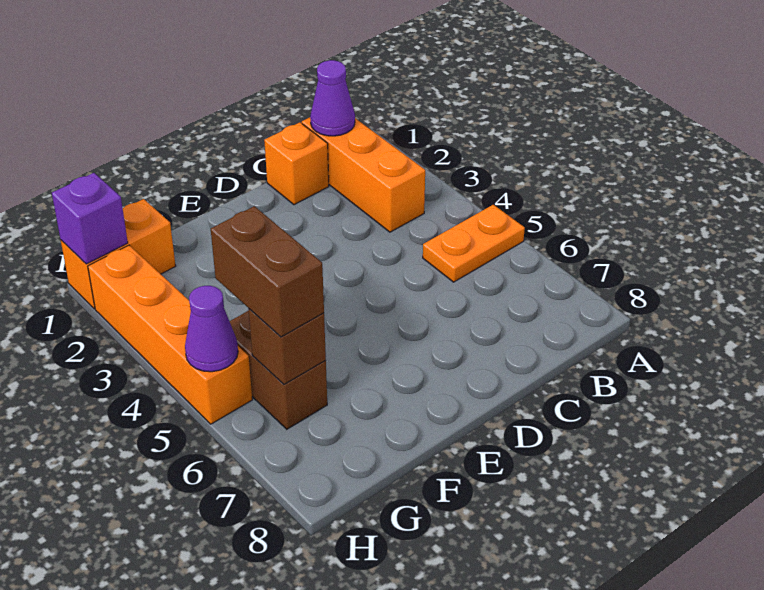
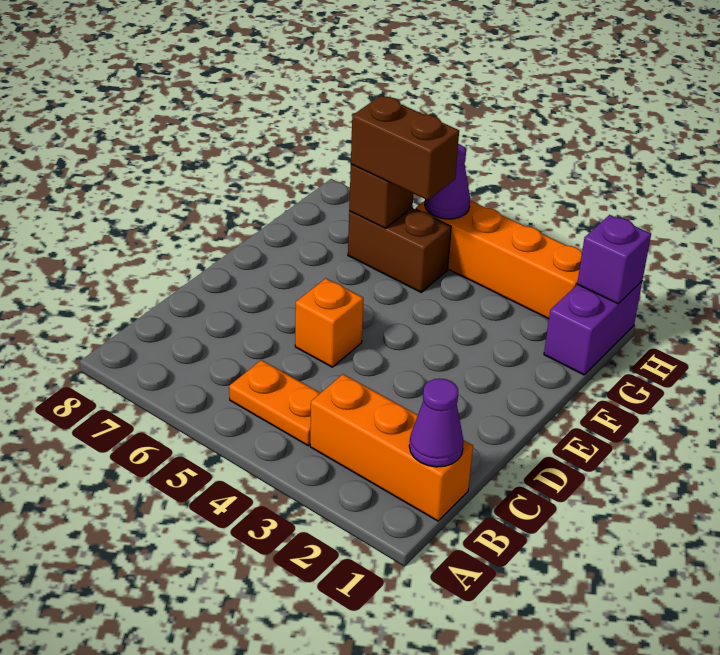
orange 1x2 plate [423,205,525,282] -> orange 1x2 plate turned to [229,360,320,446]
orange 1x1 brick [264,122,329,205] -> orange 1x1 brick moved to [295,278,364,367]
orange 1x2 brick [61,199,176,309] -> purple 1x2 brick [544,281,642,375]

